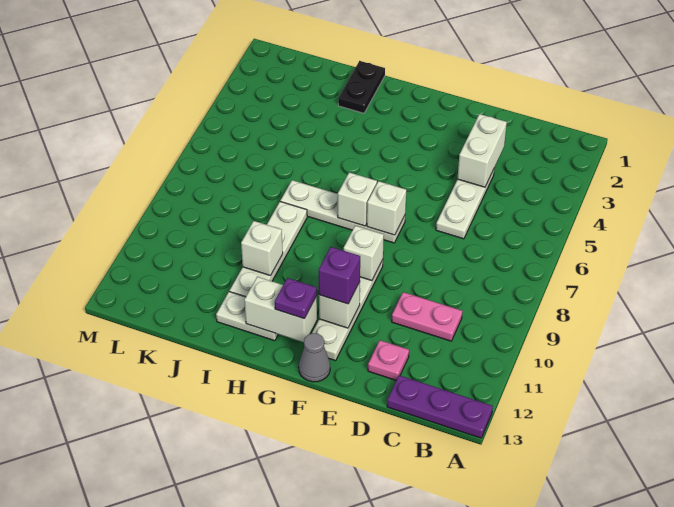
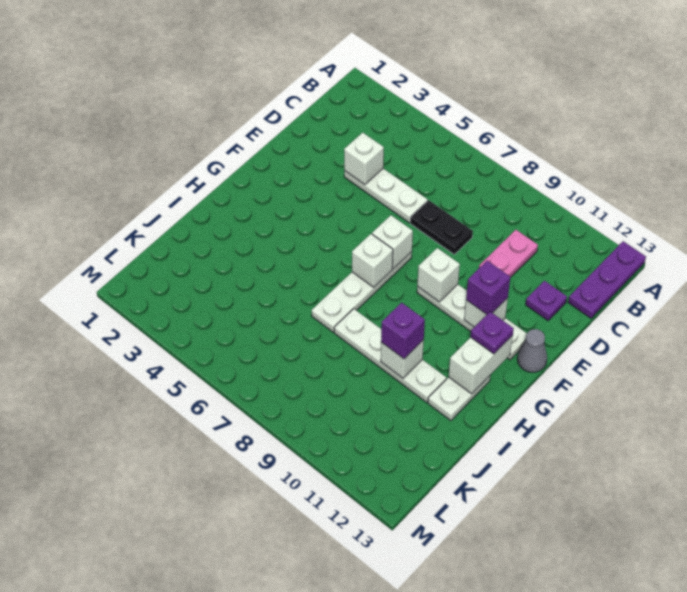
white 1x2 brick [458,114,507,187] -> white 1x1 brick [344,133,384,184]
pink 1x1 plate [368,340,409,380] -> purple 1x1 plate [526,281,567,321]
black 1x2 plate [338,61,385,113] -> black 1x2 plate moved to [410,200,473,254]
none -> purple 1x1 brick [381,303,425,359]

